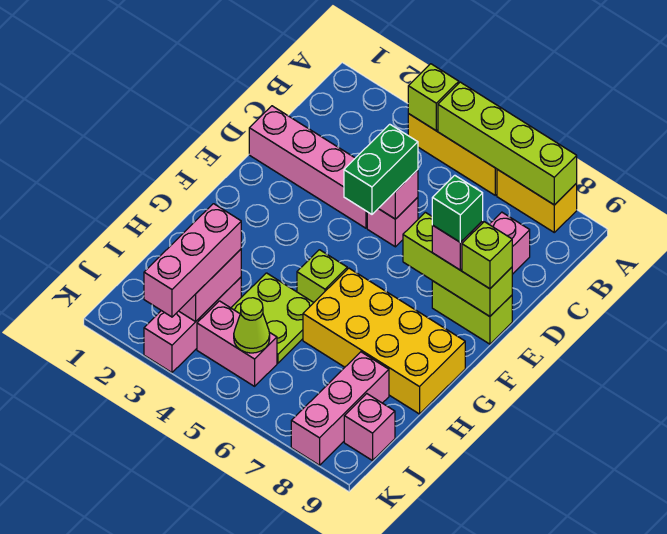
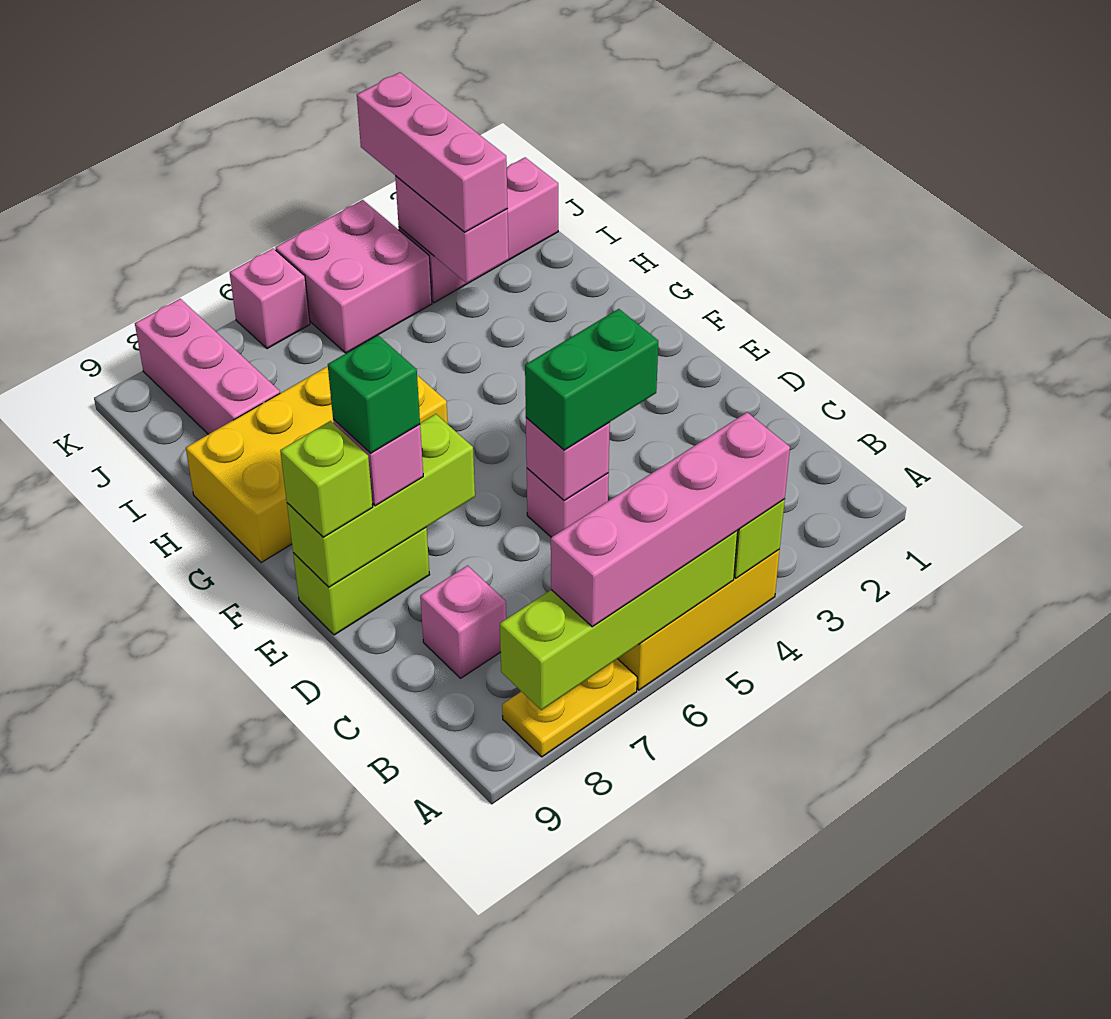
yellow 1x2 brick [497,169,577,232] -> yellow 1x2 plate [502,659,637,757]
pink 1x4 brick [249,106,367,228] -> pink 1x4 brick moved to [551,412,790,627]
green 1x2 brick [344,124,418,214] -> green 1x2 brick turned to [525,309,658,450]
lime 1x1 brick [297,250,347,302] -> none
lime 2x2 plate [231,273,314,363] -> none
pink 1x3 brick [144,277,241,372] -> pink 1x3 brick turned to [399,158,558,303]
pink 1x2 brick [197,301,277,386] -> pink 2x2 brick [276,200,432,353]
lime 1x1 cone [234,298,270,353] -> none
pink 1x1 brick [344,394,395,461] -> pink 1x1 brick moved to [230,248,310,349]

